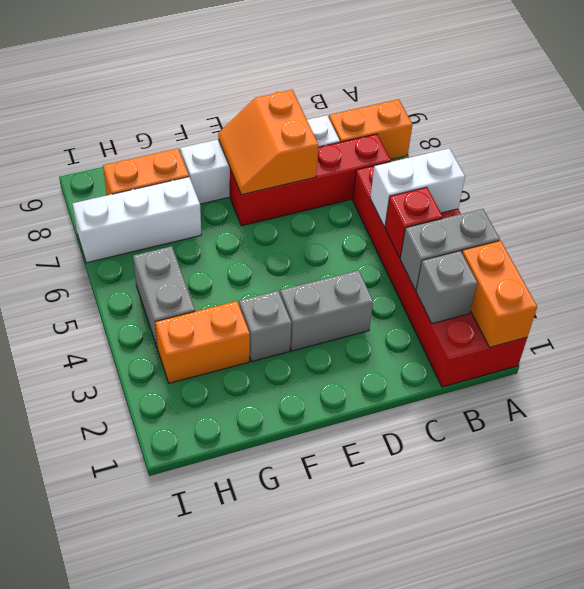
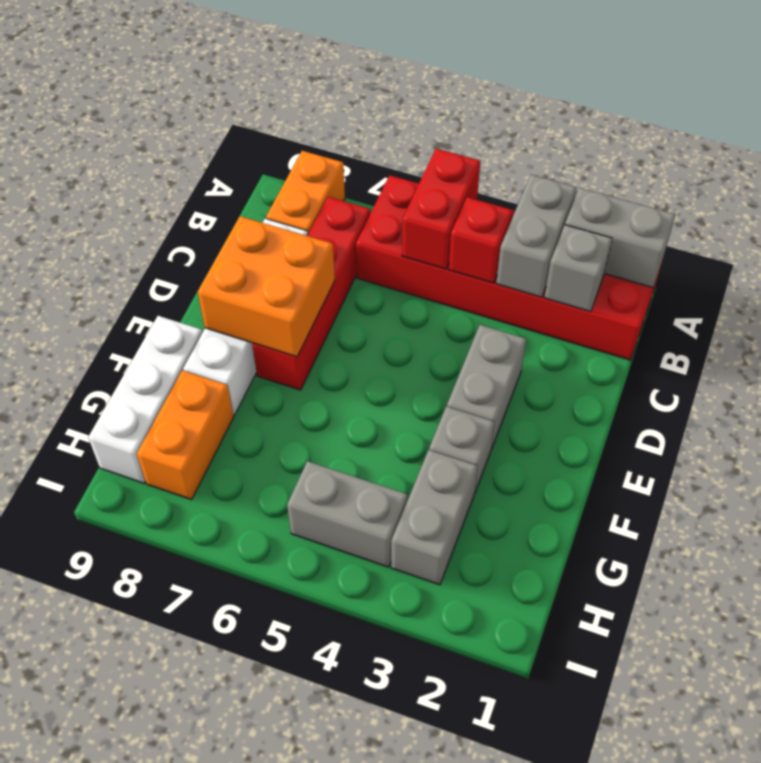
orange 1x2 brick [462,241,537,347] -> grey 1x2 brick [565,188,675,287]
white 1x2 brick [370,148,465,227] -> red 1x2 brick [402,149,480,269]
orange 2x2 slope [218,90,318,195] -> orange 2x2 brick [198,216,335,357]
orange 1x2 brick [155,301,250,383] -> grey 1x2 brick [391,450,477,585]
white 1x3 brick [73,177,201,263] -> white 1x3 brick moved to [88,316,202,483]

